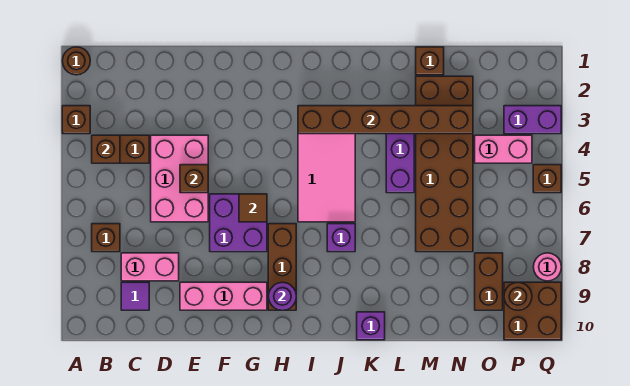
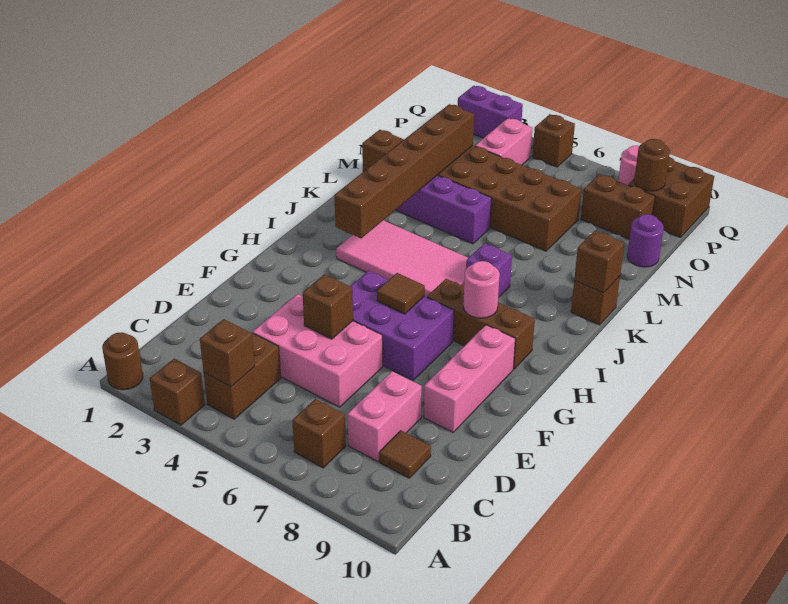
purple 1x1 tile [121,282,149,310] -> brown 1x1 tile [379,431,431,478]
purple 2x2 brick [210,194,267,252] -> purple 2x3 brick [350,271,454,380]
none -> pink 1x1 round brick [463,261,500,318]
purple 1x1 round brick [268,282,296,310] -> purple 1x1 round brick moved to [627,214,664,267]
purple 1x1 brick [357,312,385,340] -> brown 1x1 brick [571,276,620,325]
none -> brown 1x1 brick [574,231,624,293]
purple 1x2 brick [504,106,561,134] -> purple 1x2 brick turned to [458,86,523,138]

